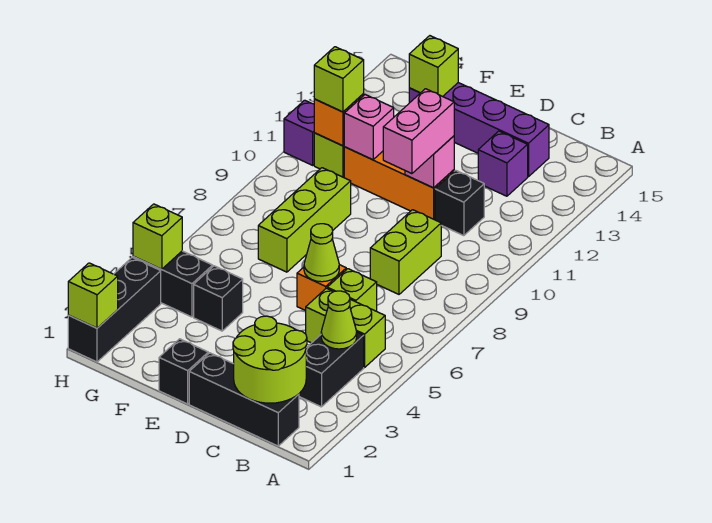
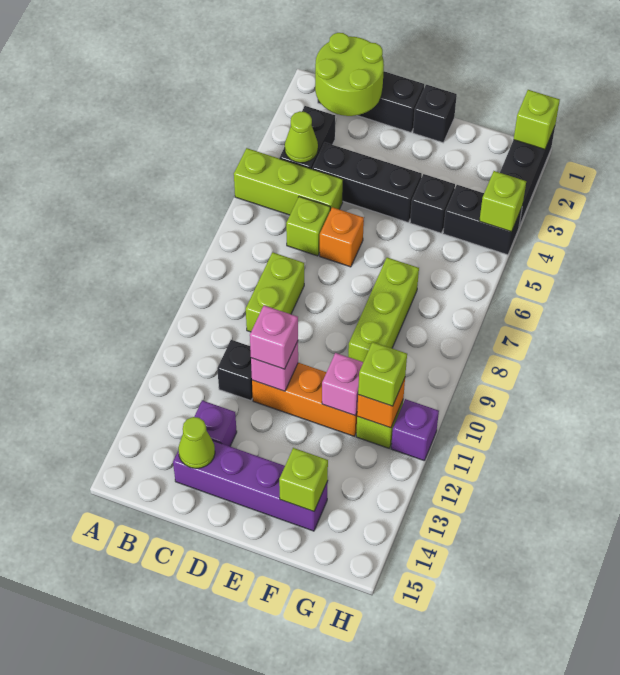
lime 1x2 brick [306,288,385,367] -> lime 1x3 brick [234,148,343,215]
none -> black 1x3 brick [312,143,422,222]
lime 1x1 cone [304,224,339,282] -> lime 1x1 cone moved to [178,417,215,468]
pink 1x2 brick [383,89,454,174] -> pink 1x1 brick [250,305,298,369]

